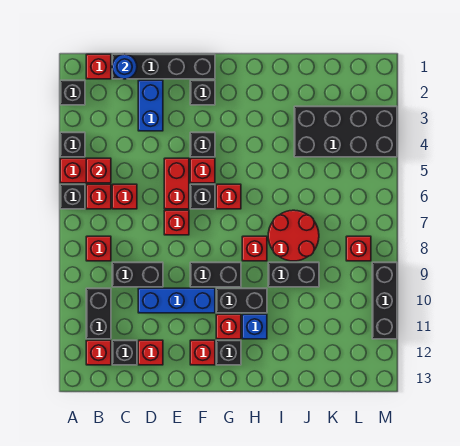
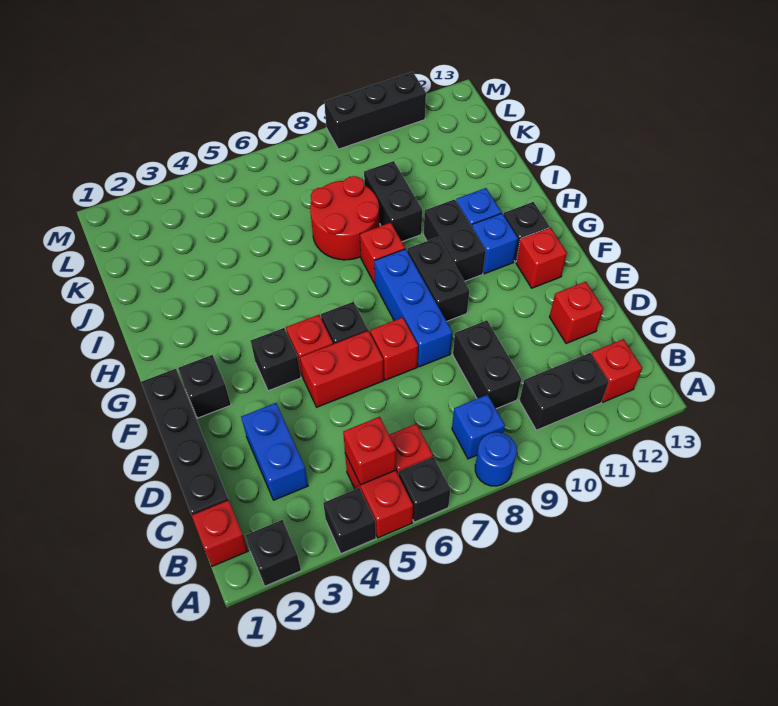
red 1x1 brick [86,236,111,261] -> blue 1x1 brick [452,395,505,459]
blue 1x1 round brick [112,54,137,79] -> blue 1x1 round brick moved to [475,432,517,486]
red 1x1 brick [112,184,137,209] -> none
black 1x1 brick [112,340,137,365] -> none
blue 1x2 brick [138,80,163,131] -> blue 1x2 brick turned to [241,403,308,500]
blue 1x3 brick [138,288,215,313] -> blue 1x3 brick moved to [374,249,452,367]
red 1x1 brick [216,184,241,209] -> none
red 1x1 brick [216,314,241,339] -> blue 1x1 brick [472,213,518,274]
black 2x4 brick [294,106,397,157] -> none
red 1x1 brick [346,236,371,261] -> none

